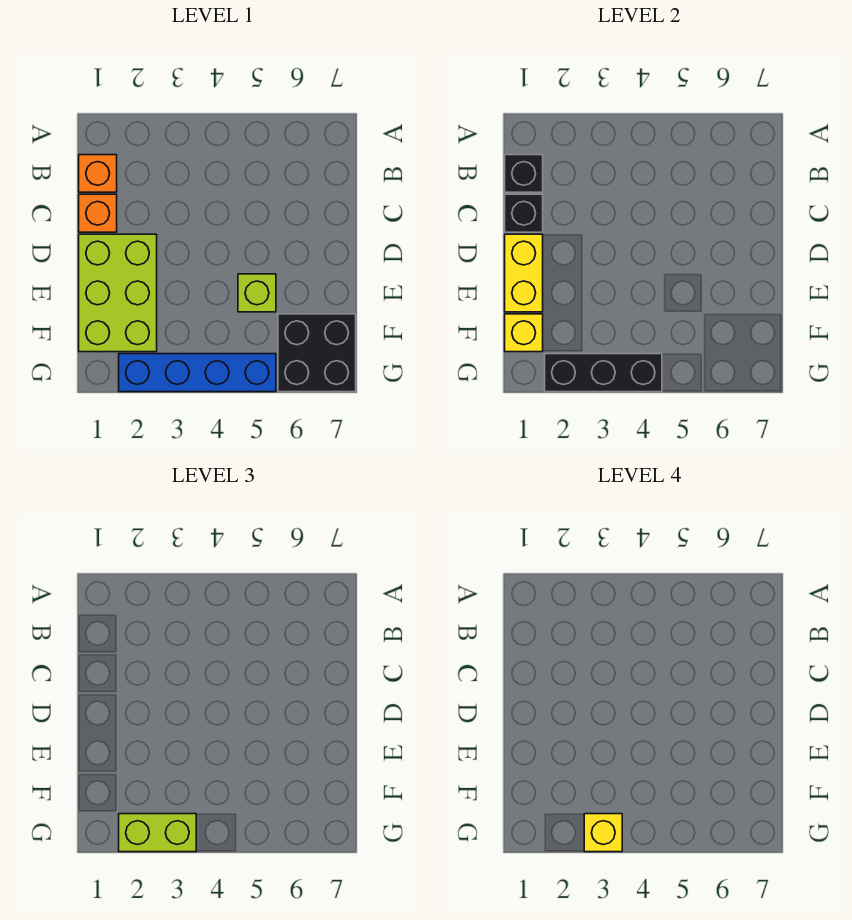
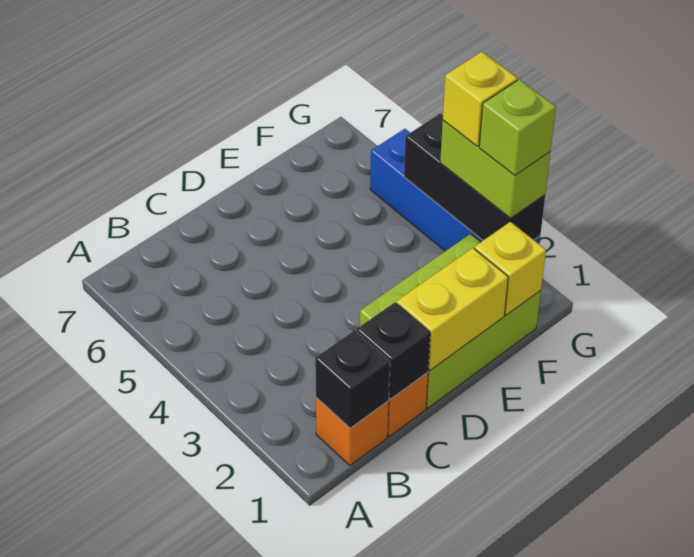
lime 1x1 brick [238,274,276,312] -> lime 1x1 brick moved to [479,79,556,175]
black 2x2 brick [278,314,356,392] -> none

